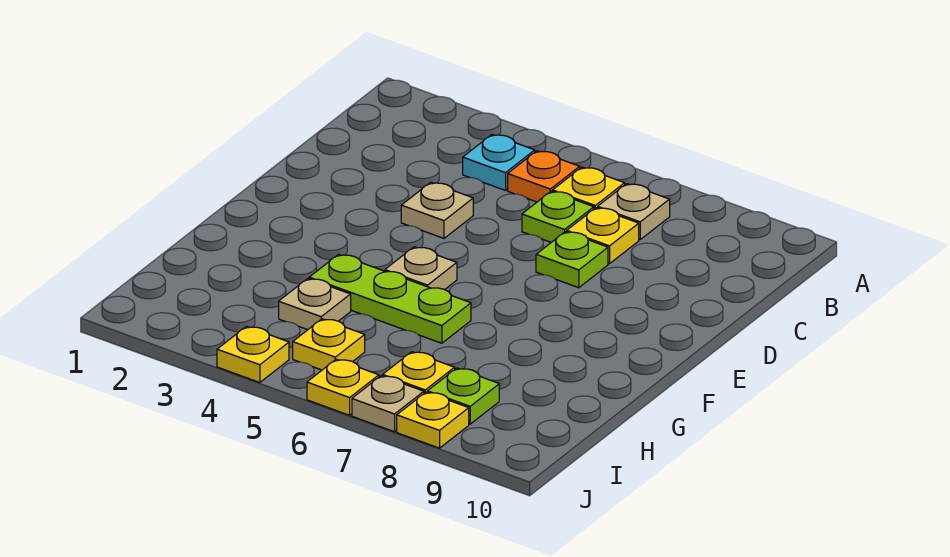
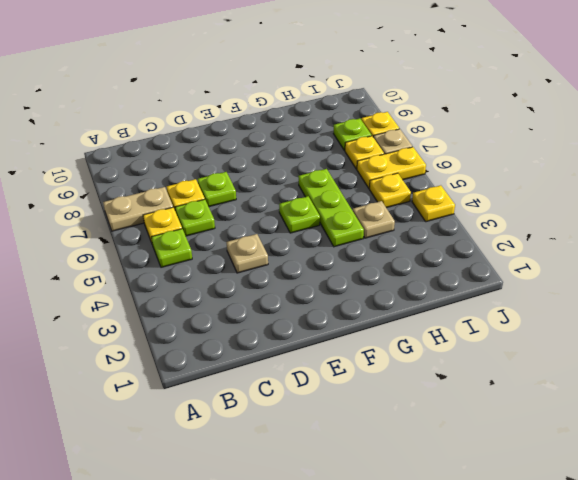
cyan 1x1 plate [463,134,535,190] -> none
orange 1x1 plate [508,151,580,202] -> lime 1x1 plate [151,229,192,267]
tan 1x1 plate [598,184,670,240] -> tan 1x2 plate [103,187,173,231]
tan 1x1 plate [385,247,457,290] -> lime 1x1 plate [279,196,320,233]
yellow 1x1 plate [307,359,379,415] -> yellow 1x2 plate [357,147,426,188]

